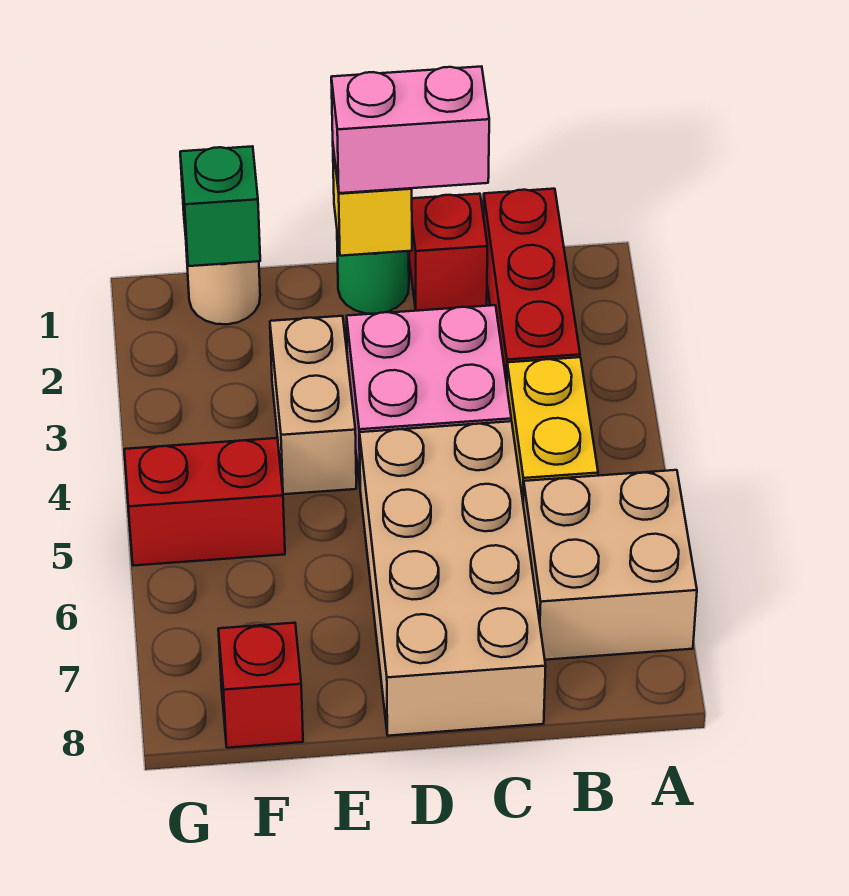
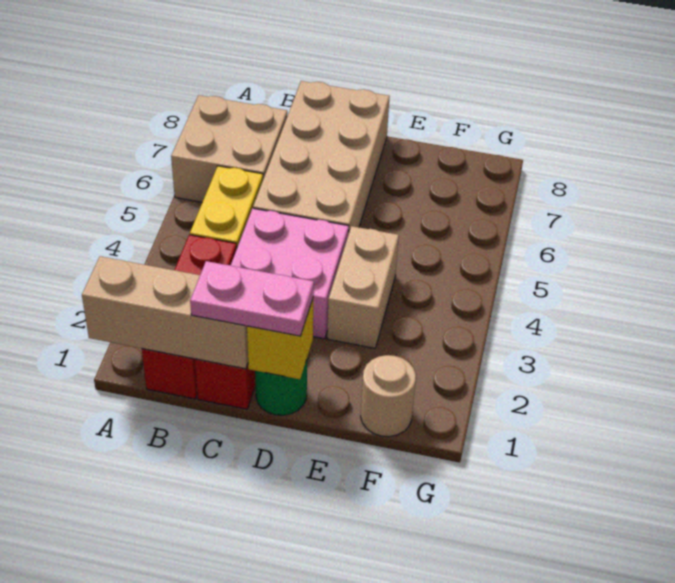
none -> tan 1x3 brick [82,256,248,369]
pink 1x2 brick [331,66,489,193] -> pink 1x2 plate [190,261,314,336]
green 1x1 brick [180,146,260,266] -> none
red 1x2 brick [124,438,285,566] -> none
red 1x1 brick [218,623,303,748] -> none

